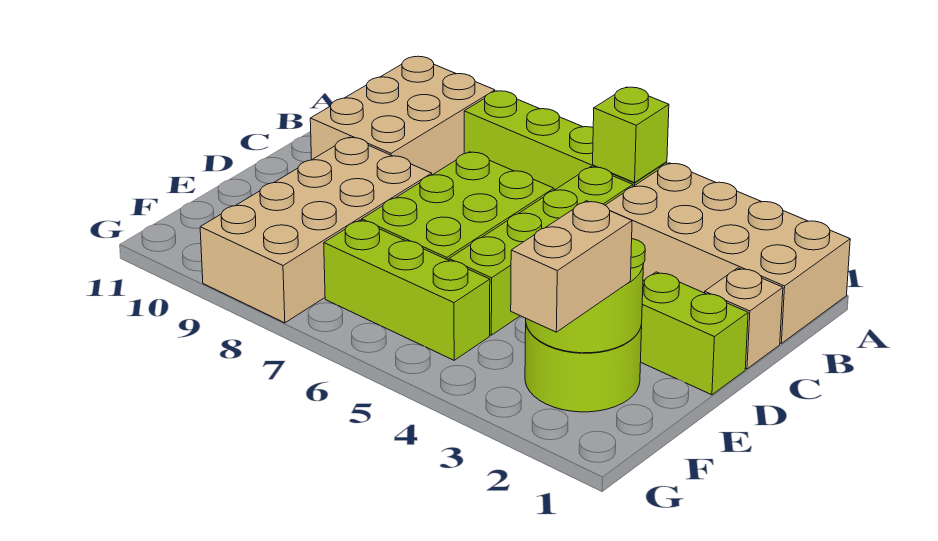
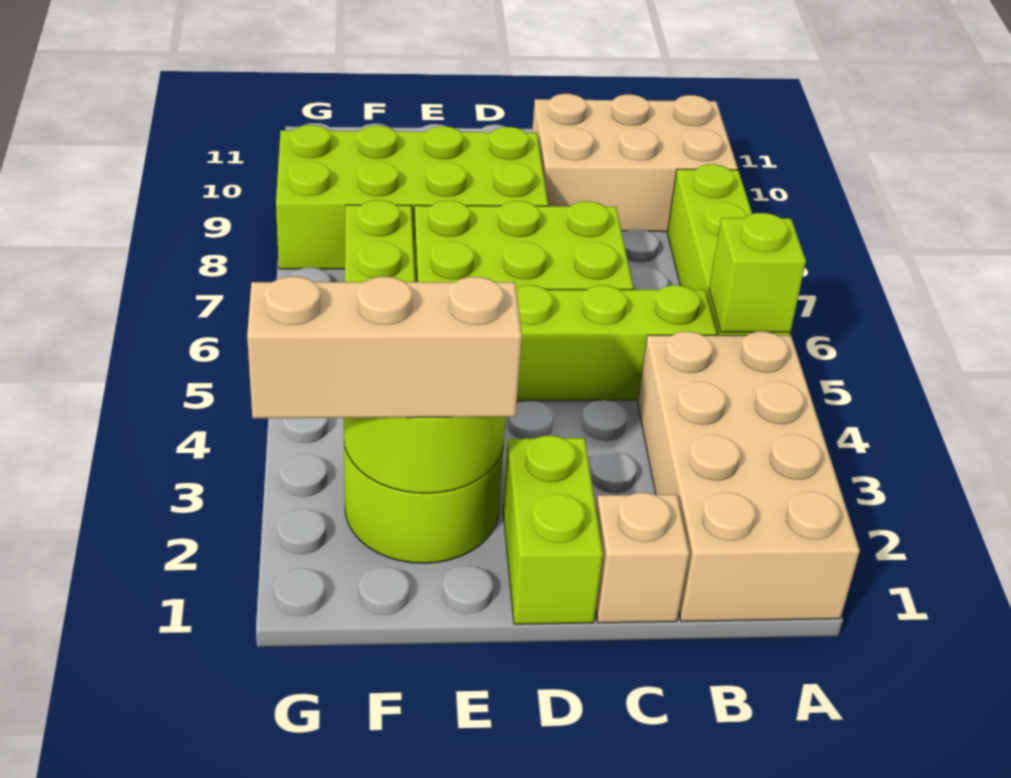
tan 2x4 brick [200,137,432,323] -> lime 2x4 brick [276,125,548,269]
tan 1x2 brick [511,201,632,332] -> tan 1x3 brick [247,277,522,418]

